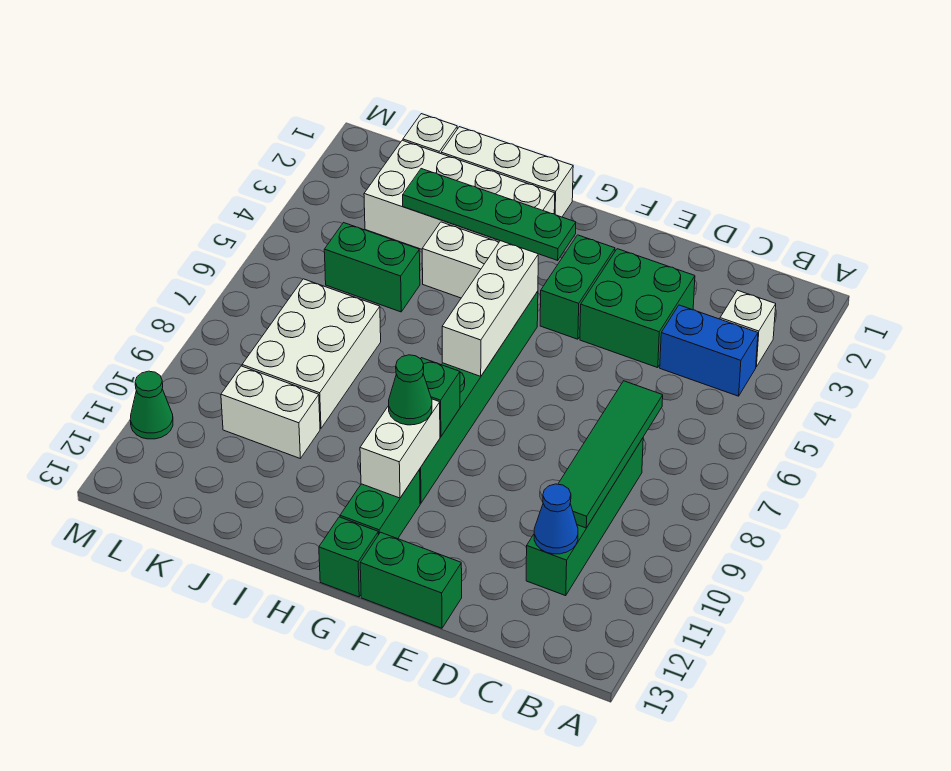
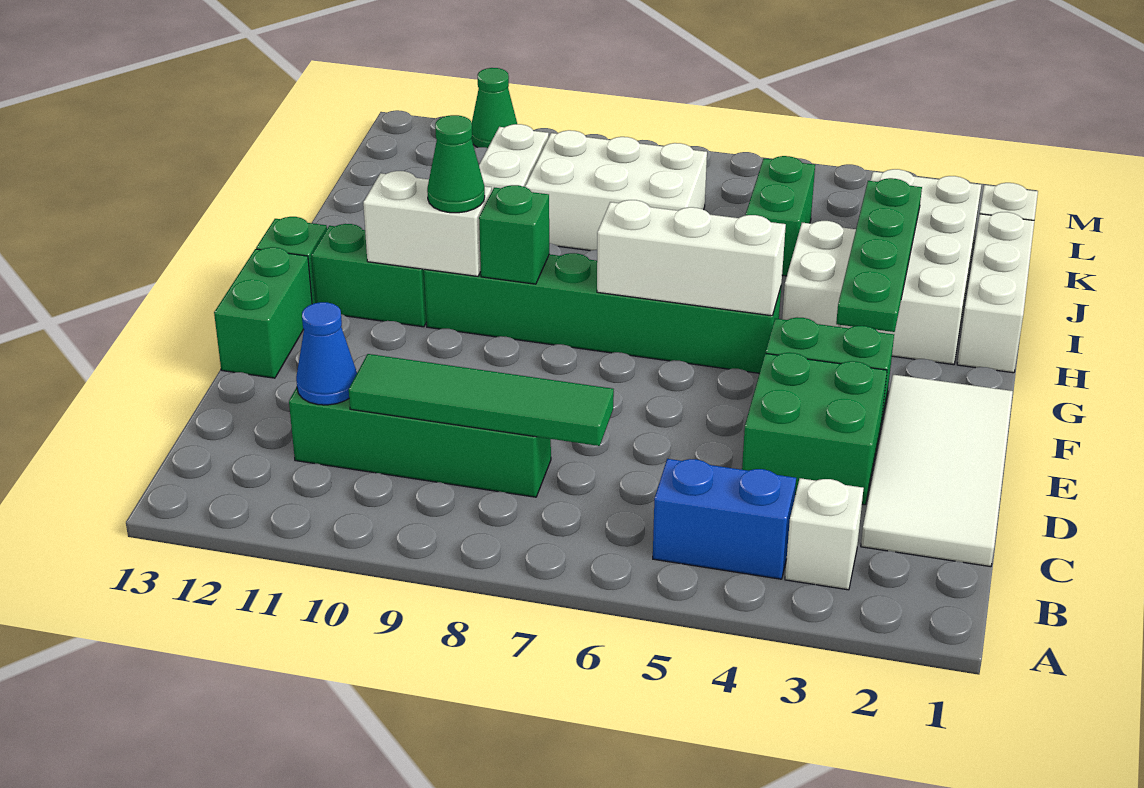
blue 1x2 brick [660,305,758,396] -> blue 1x2 brick turned to [653,459,796,579]
none -> white 2x4 tile [861,375,1013,567]

